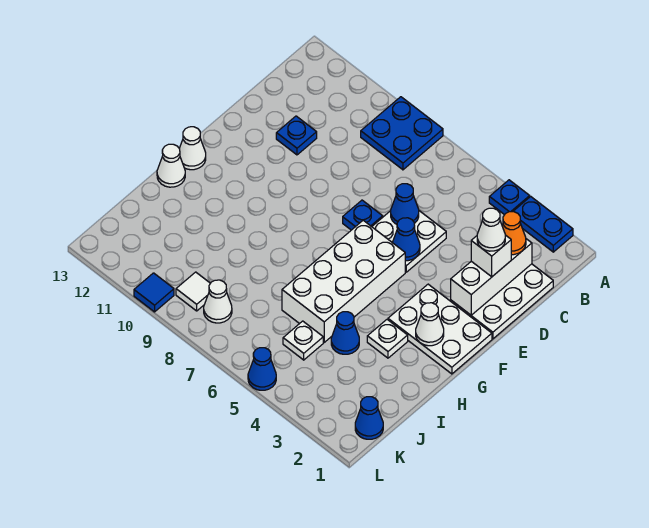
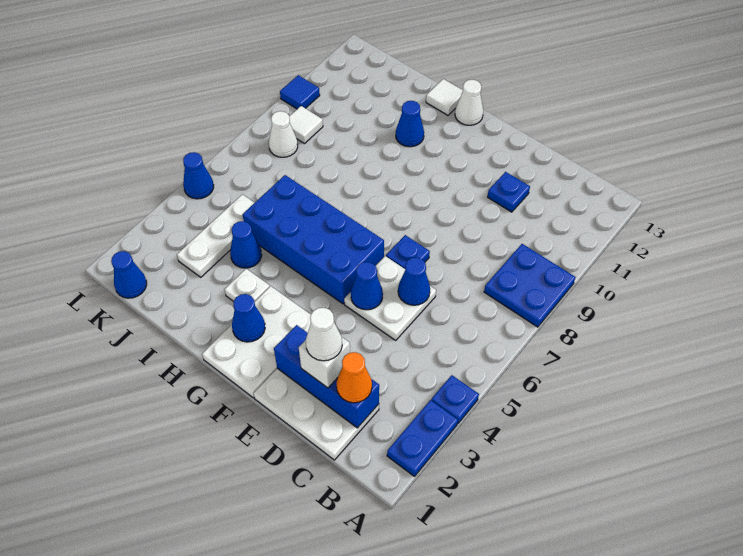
white 1x3 brick [451,239,532,315] -> blue 1x3 brick [274,325,379,428]
white 2x4 brick [282,220,405,342] -> blue 2x4 brick [243,175,384,304]
white 1x1 cone [416,303,444,346] -> blue 1x1 cone [232,294,265,342]
none -> blue 1x1 cone [396,101,424,147]
white 1x1 cone [157,144,185,187] -> white 1x1 tile [426,79,463,115]
white 1x1 plate [283,321,323,360] -> white 1x3 plate [177,194,254,277]

